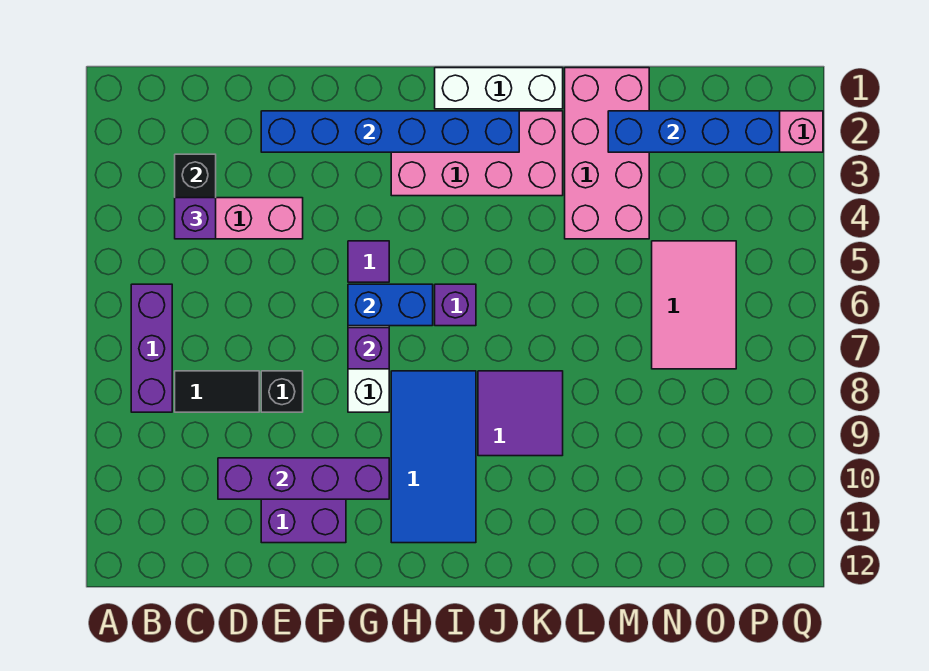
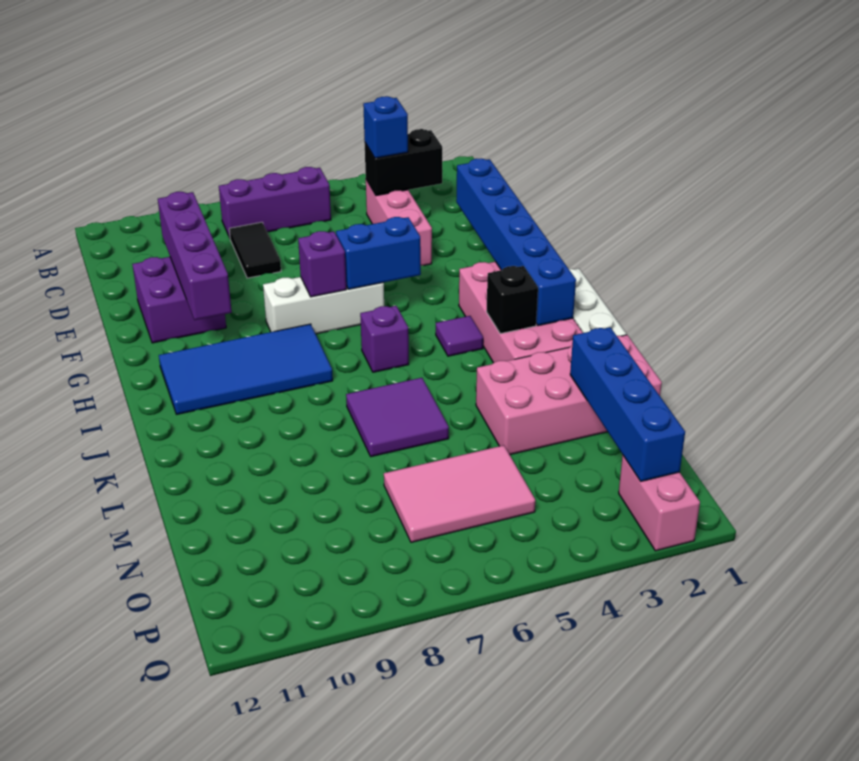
purple 1x1 brick [175,198,216,239] -> blue 1x1 brick [363,96,408,158]
black 1x1 brick [261,371,303,412] -> black 1x1 brick moved to [487,266,538,334]
purple 1x1 tile [348,241,389,282] -> purple 1x1 tile moved to [436,316,483,356]
blue 1x2 brick [348,284,433,326] -> blue 1x2 brick turned to [336,217,421,289]
purple 2x2 tile [478,371,563,456] -> purple 2x2 tile moved to [346,378,449,457]

